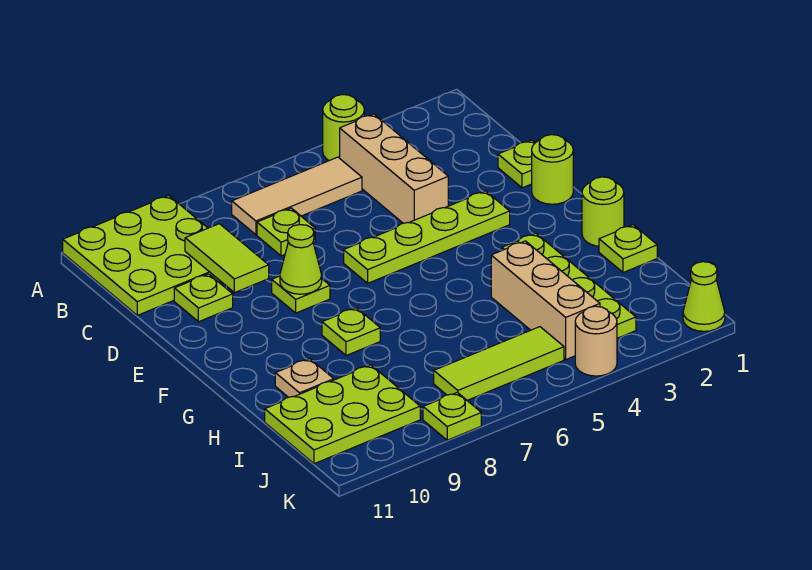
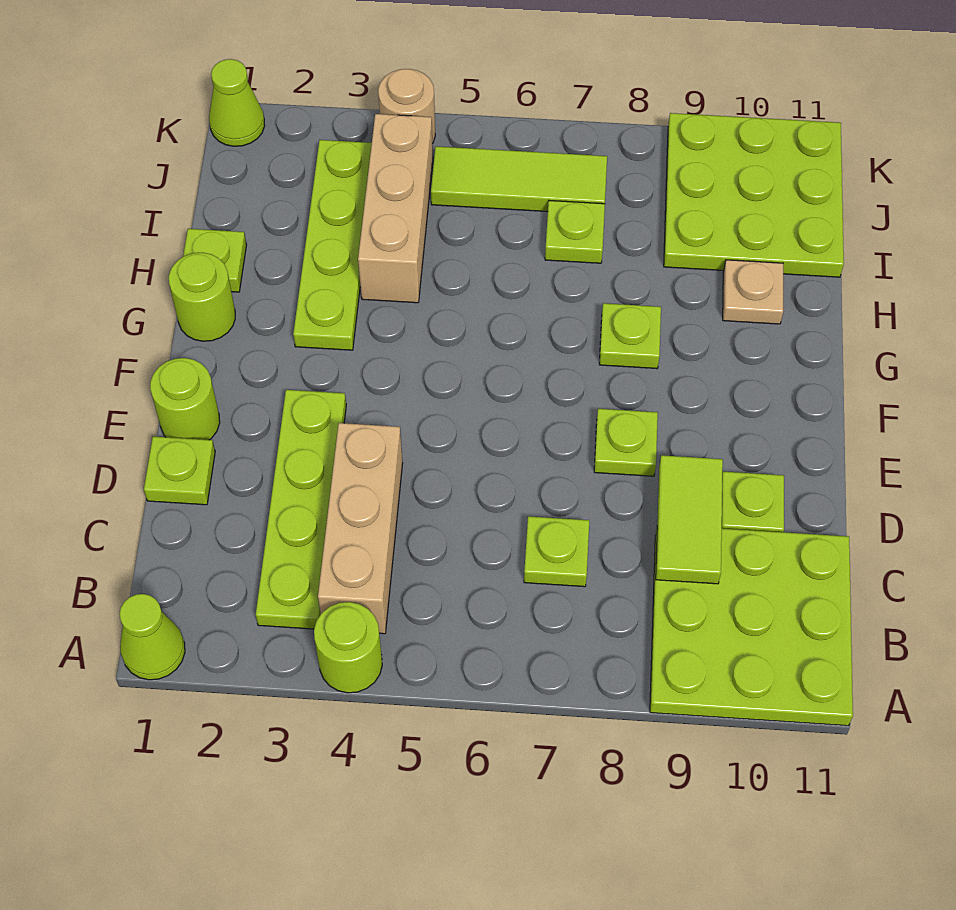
tan 1x3 tile [232,157,362,235] -> none
lime 1x4 plate [344,191,510,283] -> lime 1x4 plate turned to [256,390,346,629]
lime 1x1 cone [280,225,322,294] -> lime 1x1 cone moved to [119,594,185,680]
lime 2x3 plate [265,365,420,464] -> lime 3x3 plate [664,113,844,277]
lime 1x1 plate [423,392,481,440] -> lime 1x1 plate moved to [545,201,605,263]

